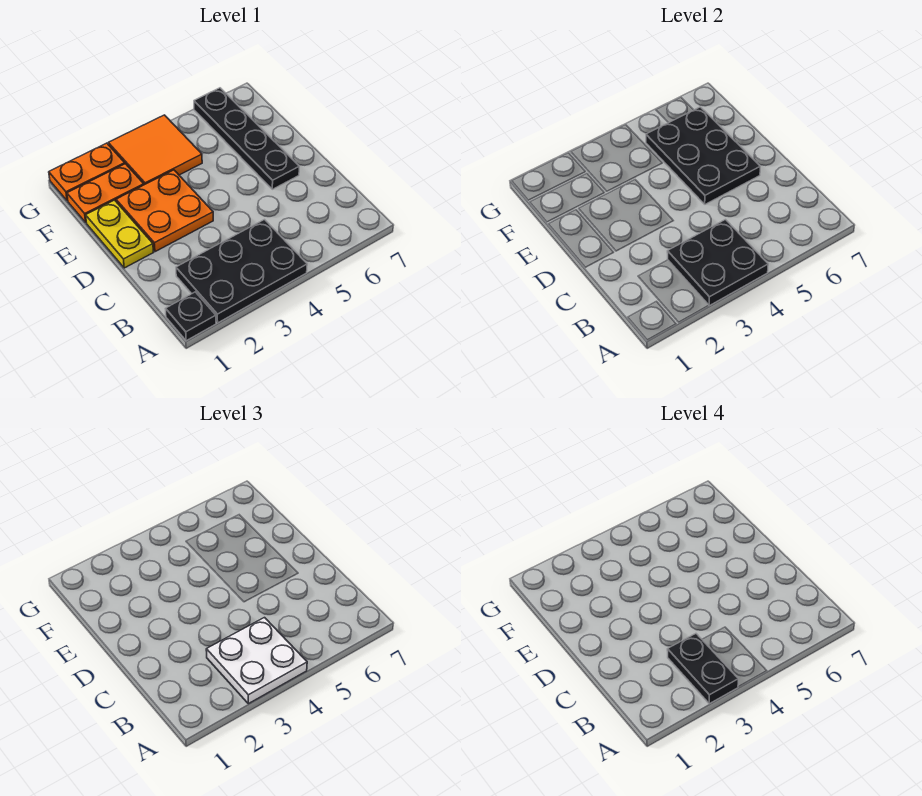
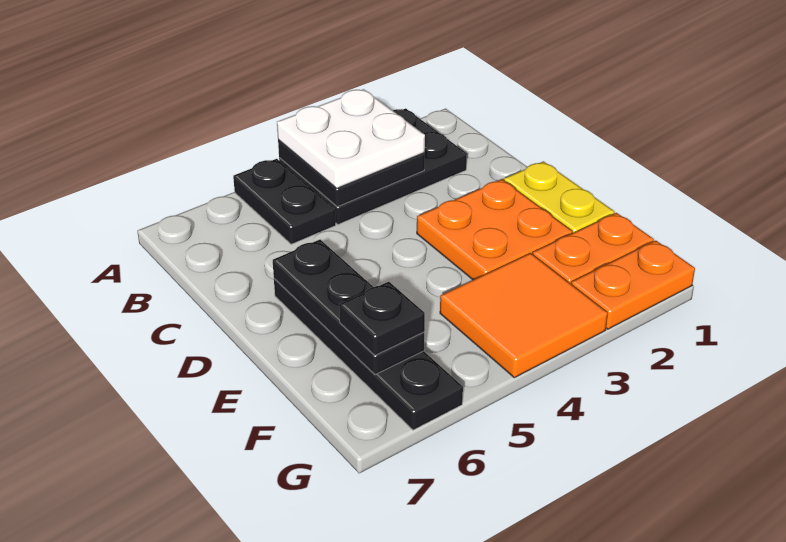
black 1x1 plate [166,292,216,341] -> black 1x1 plate moved to [339,282,425,355]
black 1x2 plate [667,634,738,704] -> black 1x2 plate moved to [233,159,336,244]
black 2x3 plate [646,107,760,204] -> black 1x3 plate [273,240,424,375]

